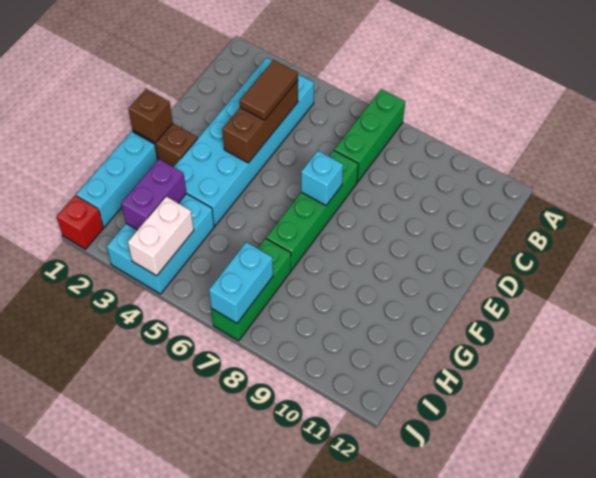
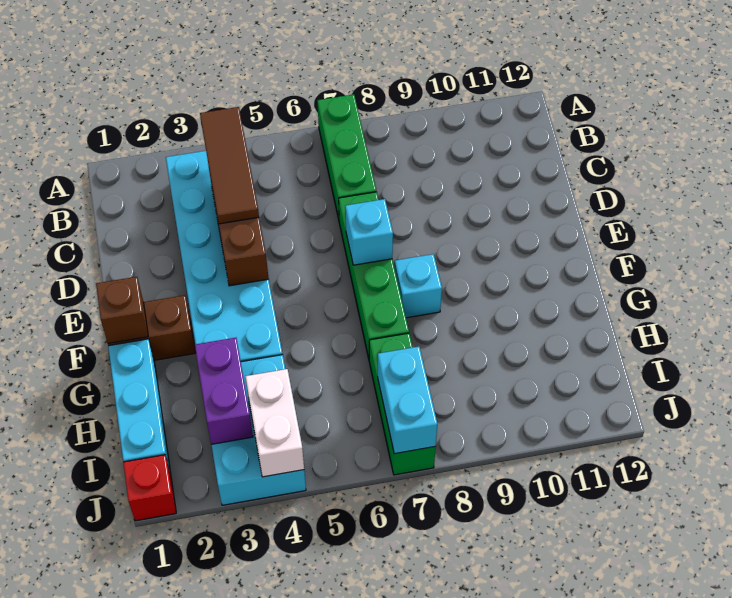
brown 1x2 tile [240,60,298,120] -> brown 1x3 tile [200,107,259,224]
none -> cyan 1x1 brick [395,254,442,318]

